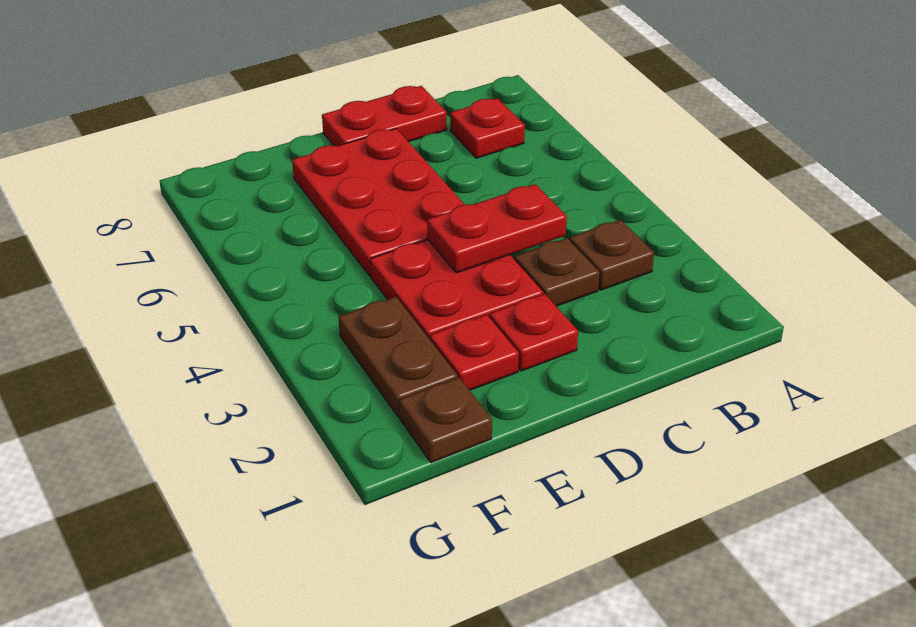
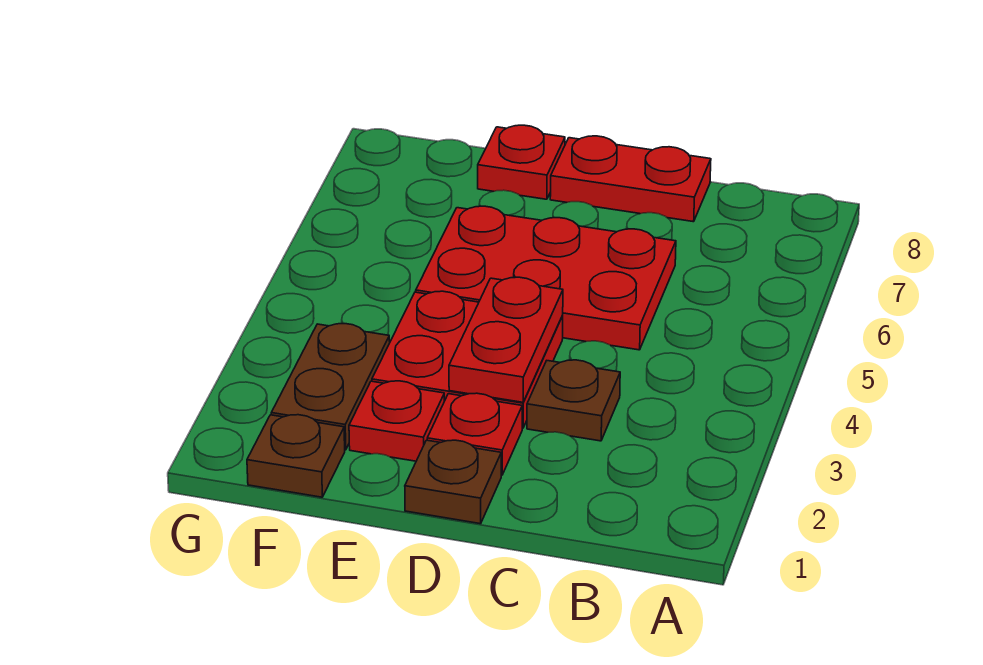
brown 1x1 plate [570,220,654,290] -> brown 1x1 plate moved to [405,440,501,524]
red 1x1 plate [450,98,525,158] -> red 1x1 plate moved to [478,125,565,199]
red 1x2 plate [427,184,567,273] -> red 1x2 plate turned to [449,277,563,402]
red 2x3 plate [292,129,465,276] -> red 2x3 plate turned to [416,206,676,350]

